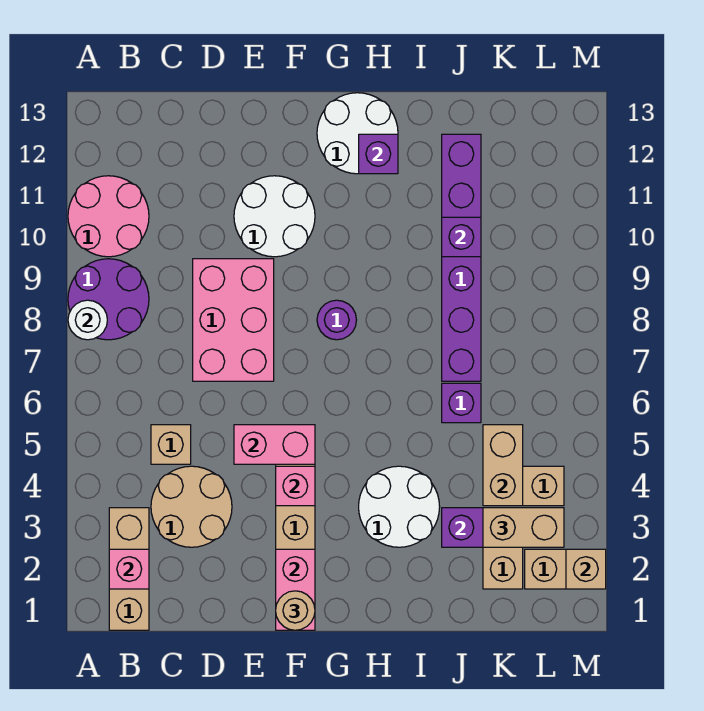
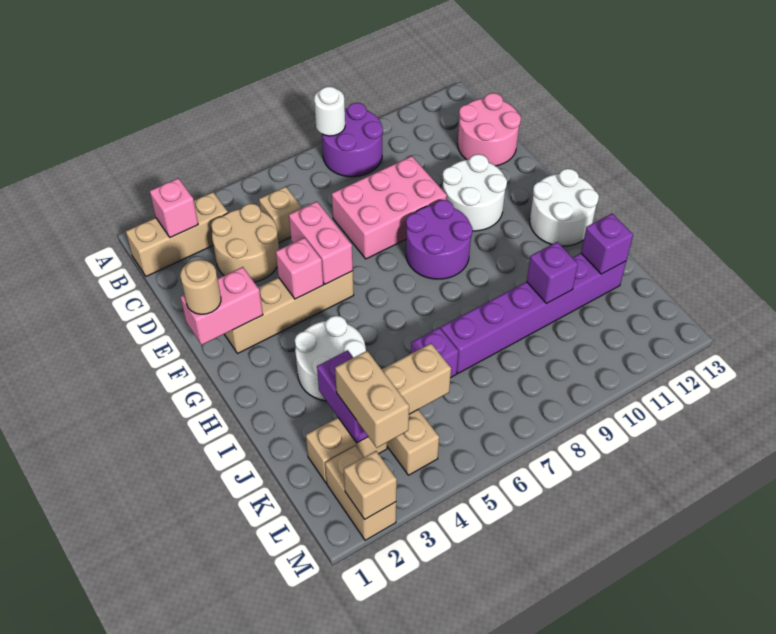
pink 2x2 round brick [68,176,149,257] -> pink 2x2 round brick moved to [458,93,521,166]
purple 1x1 round brick [317,300,356,340] -> purple 2x2 round brick [406,200,473,279]
purple 1x1 brick [359,134,398,174] -> purple 1x1 brick moved to [581,214,633,274]

